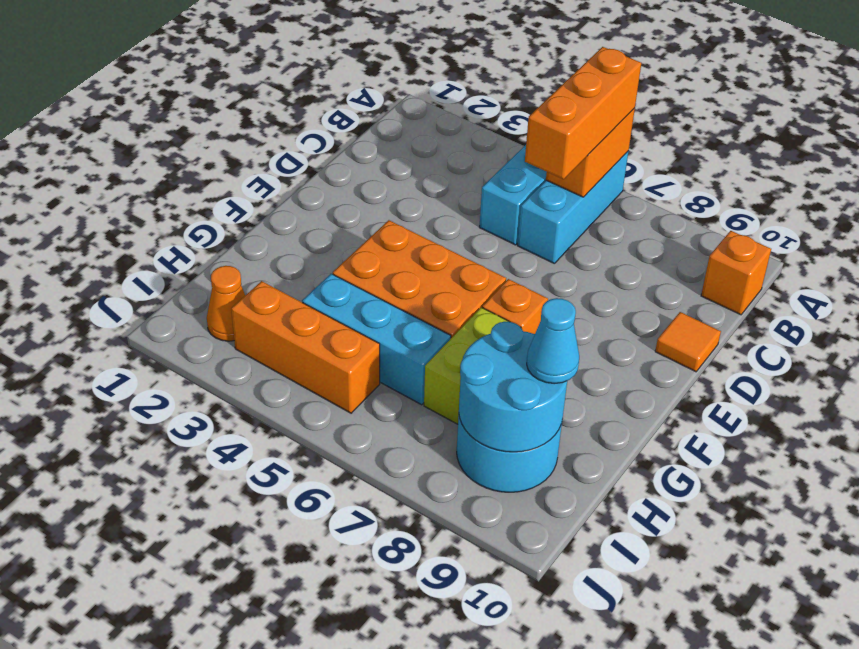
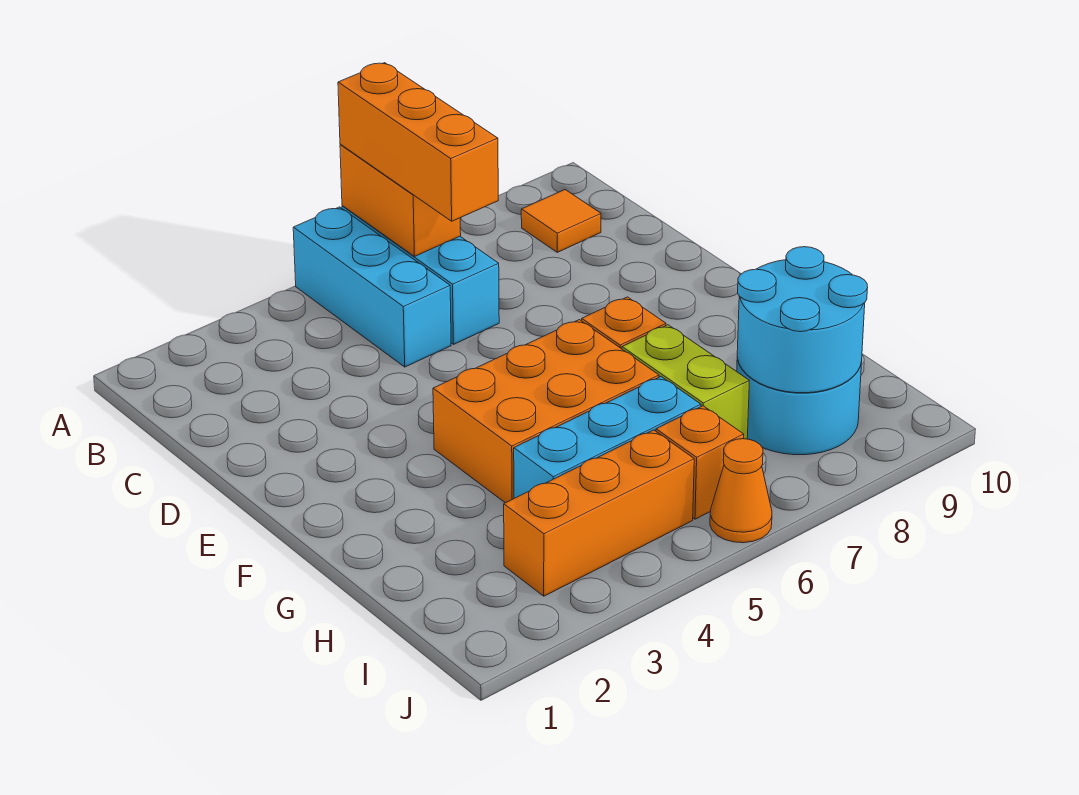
orange 1x1 brick [701,231,771,315] -> orange 1x1 brick moved to [656,406,744,519]
orange 1x1 tile [655,312,721,372] -> orange 1x1 tile moved to [521,190,601,252]
cyan 1x1 cone [527,298,579,384] -> none
orange 1x1 cone [207,266,245,341] -> orange 1x1 cone moved to [710,439,772,543]

